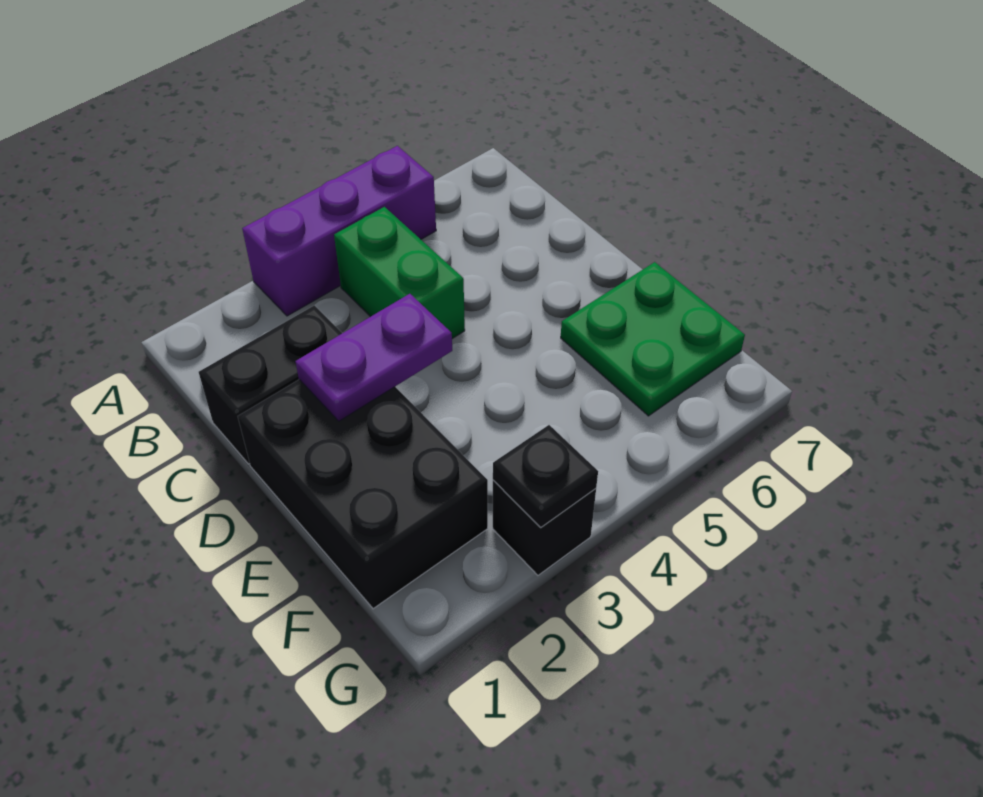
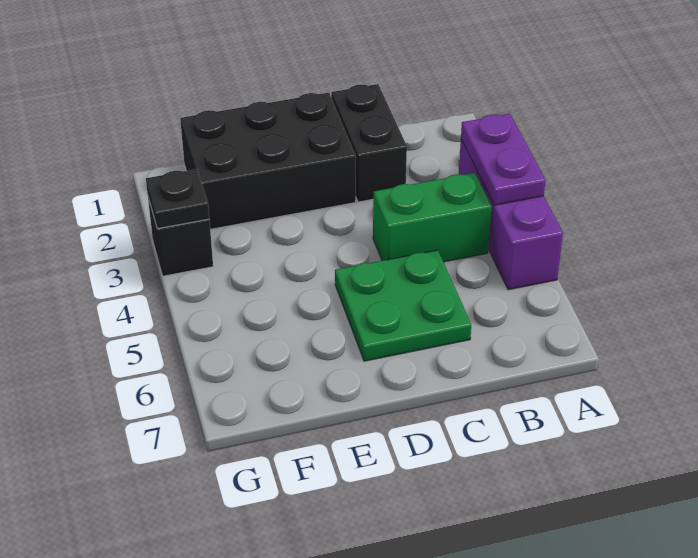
purple 1x2 plate [296,294,452,421] -> purple 1x2 plate moved to [461,114,546,205]
green 2x2 plate [561,262,745,416] -> green 2x2 plate moved to [335,250,471,361]

